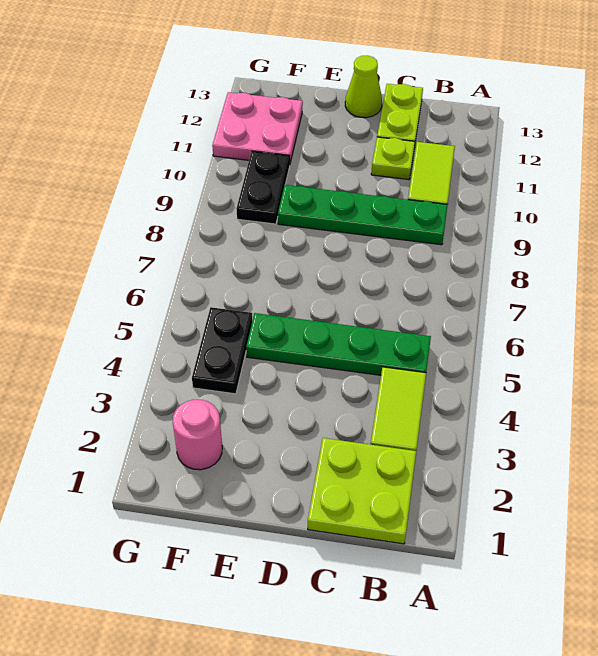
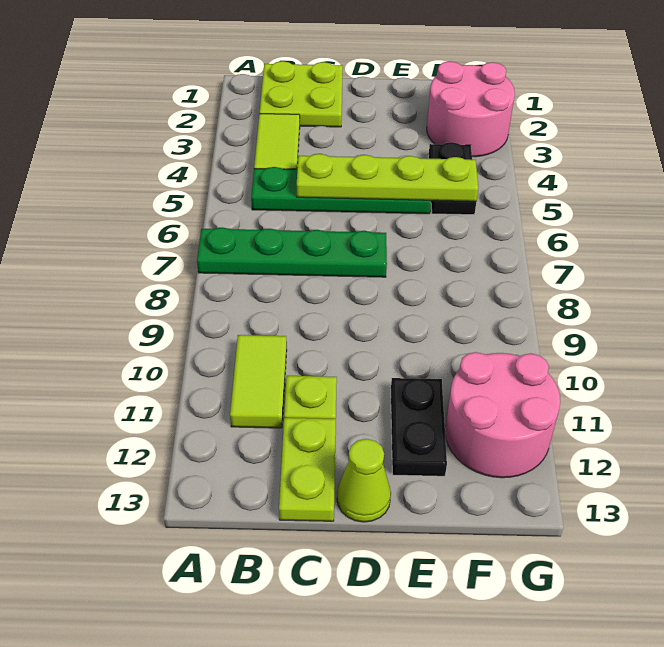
green 1x4 plate [278,185,448,245] -> green 1x4 plate moved to [197,227,387,277]
none -> lime 1x4 plate [297,154,478,201]
pink 1x1 round brick [173,400,222,470] -> pink 2x2 round brick [427,61,515,157]
black 1x2 plate [236,151,290,224] -> black 1x2 plate moved to [391,378,447,476]
pink 2x2 plate [212,92,303,163] -> pink 2x2 round brick [445,352,560,478]

